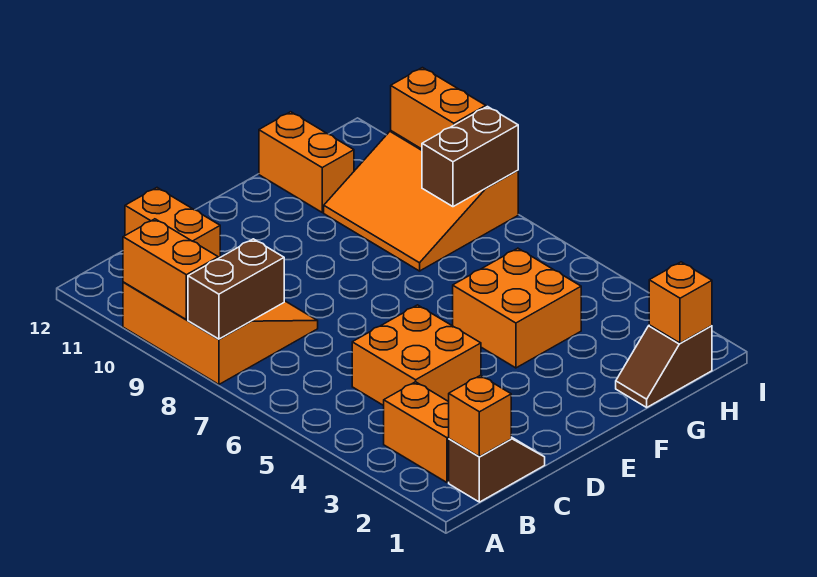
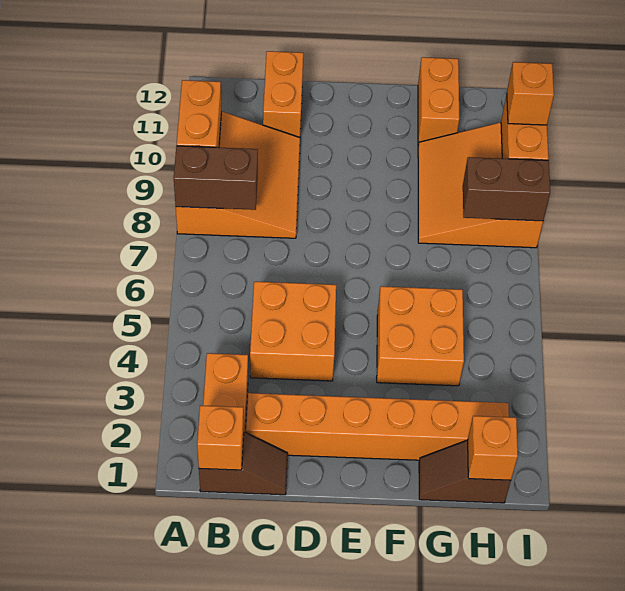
none -> orange 1x6 brick [246,393,509,460]
none -> orange 1x1 brick [507,62,554,125]

